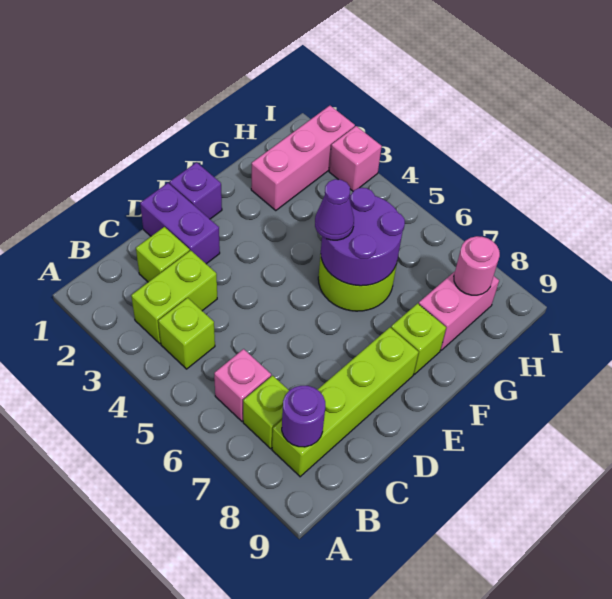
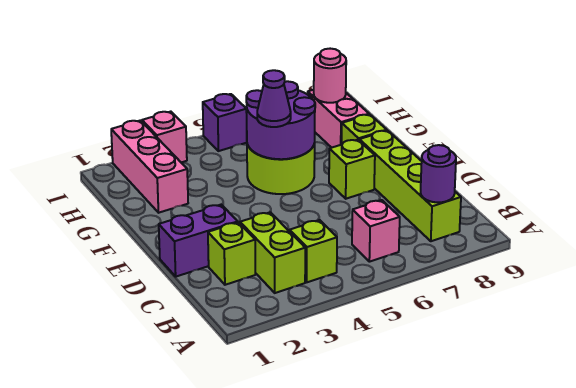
lime 1x1 brick [243,376,289,449] -> lime 1x1 brick moved to [329,140,375,199]
purple 1x1 brick [169,162,222,219] -> purple 1x1 brick moved to [203,94,247,151]

